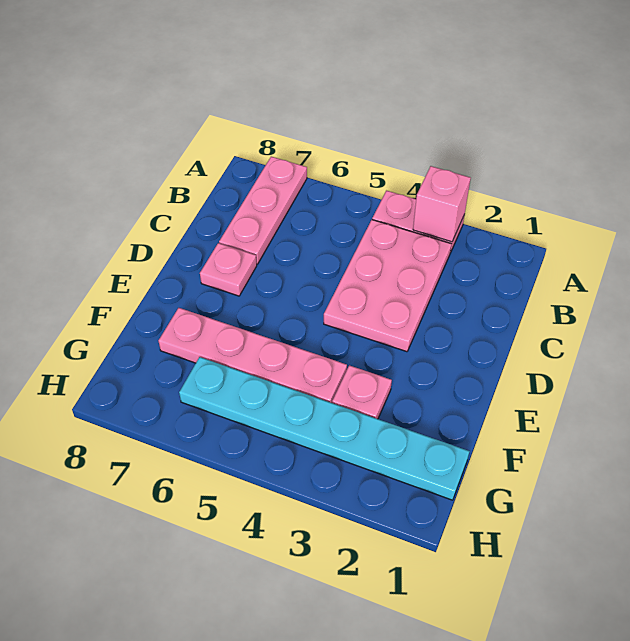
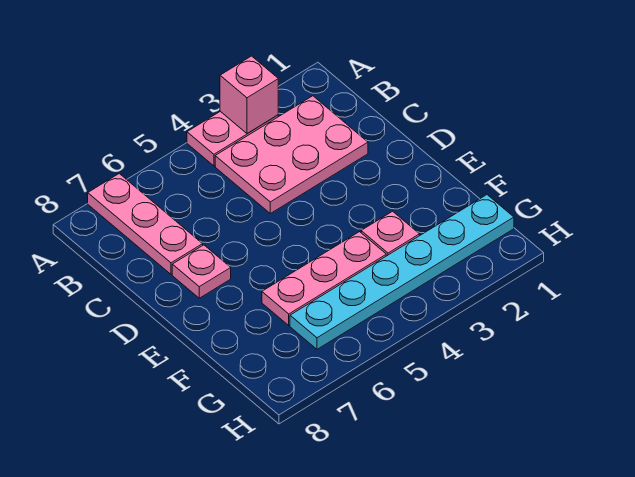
pink 2x3 plate [324,220,451,352] -> pink 2x3 plate turned to [215,96,368,213]
pink 1x4 plate [159,308,347,403] -> pink 1x3 plate [262,232,386,325]

